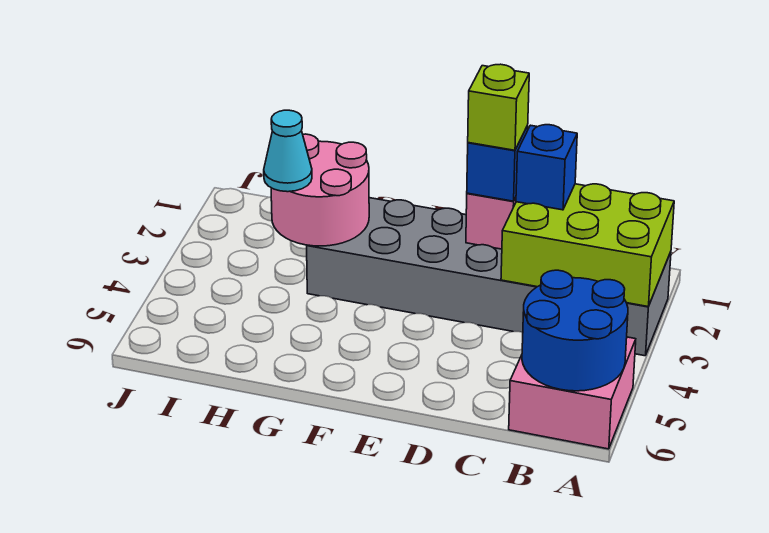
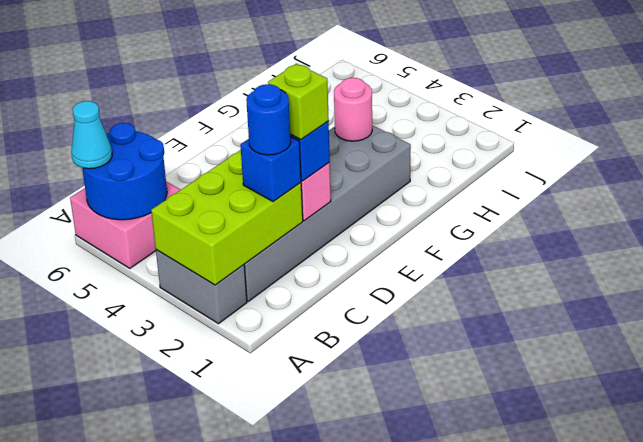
none -> blue 1x1 round brick [246,84,291,155]
pink 2x2 round brick [271,134,369,246] -> pink 1x1 round brick [334,78,372,141]
cyan 1x1 cone [264,110,312,192] -> cyan 1x1 cone moved to [71,101,112,169]

